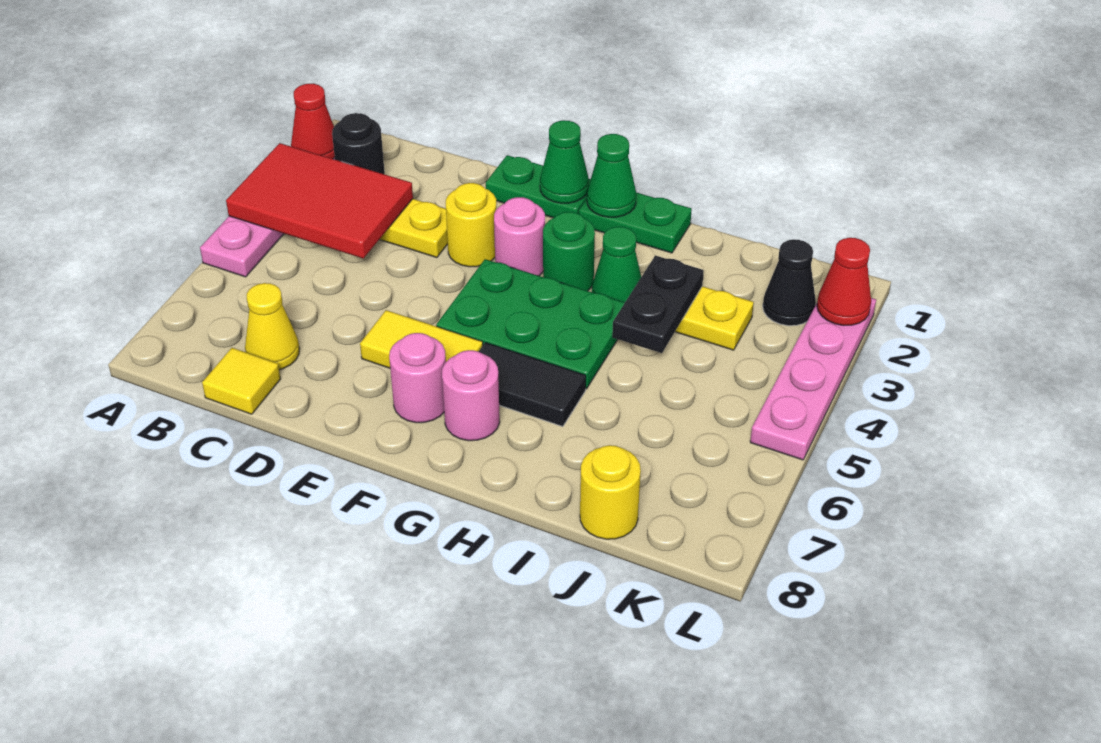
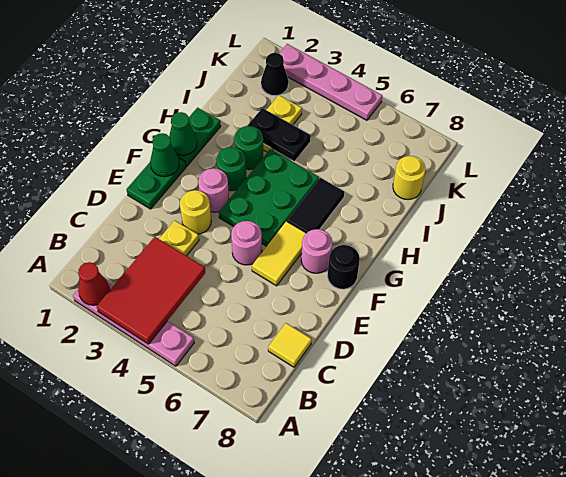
black 1x1 round brick [332,113,385,174] -> black 1x1 round brick moved to [327,245,360,289]
yellow 1x1 cone [245,283,300,370] -> none
pink 1x1 round brick [442,350,500,441] -> pink 1x1 round brick moved to [231,221,262,265]
green 1x1 cone [592,227,641,302] -> green 1x1 round brick [234,126,263,170]
red 1x1 cone [817,238,871,325] -> none

